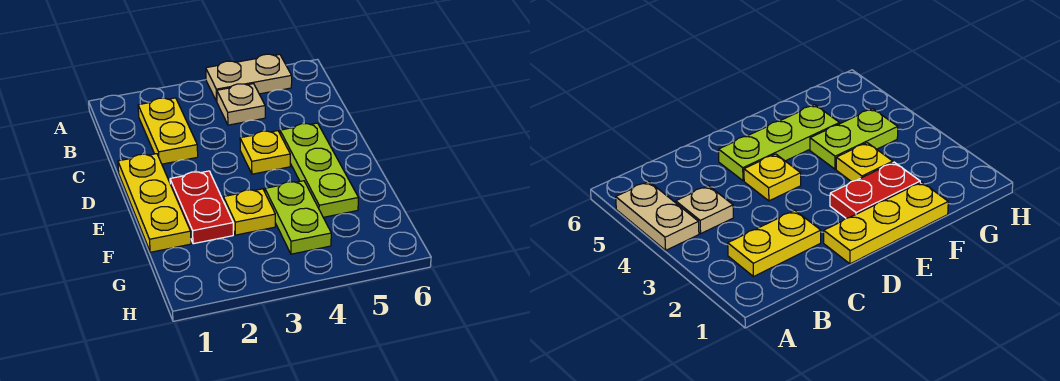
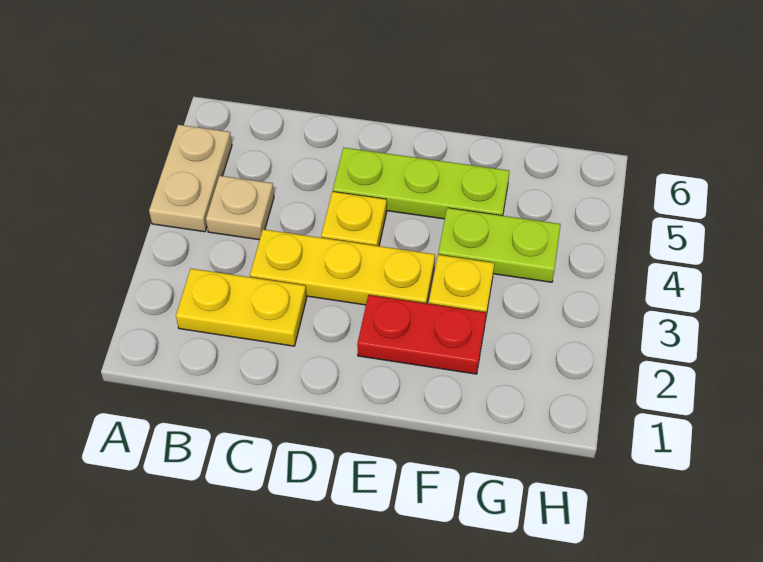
yellow 1x3 plate [118,154,191,252] -> yellow 1x3 plate moved to [250,229,435,305]

